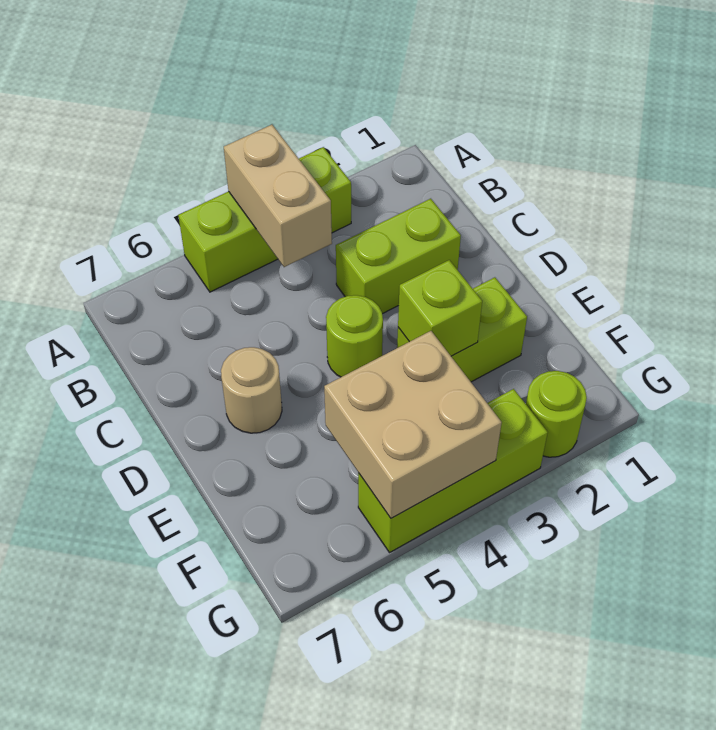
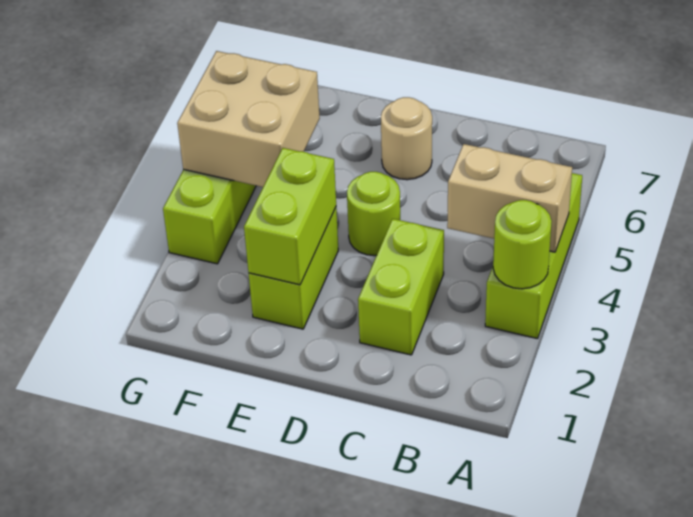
lime 1x1 brick [398,260,482,356] -> lime 1x2 brick [244,148,336,285]
lime 1x1 round brick [526,371,587,457] -> lime 1x1 round brick moved to [493,200,552,289]

